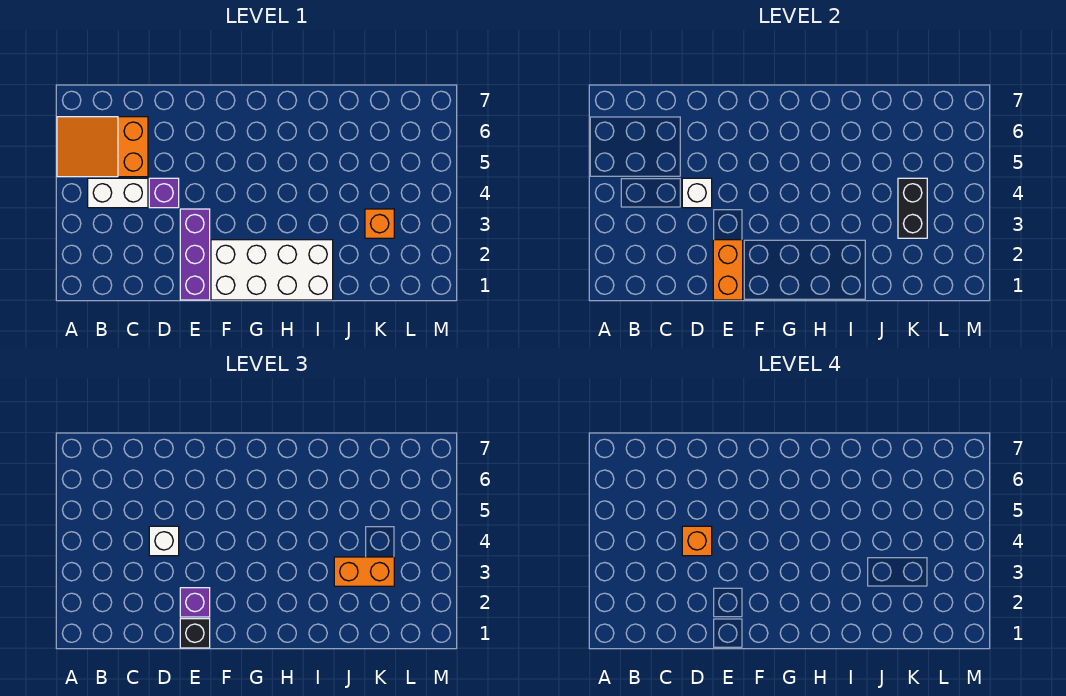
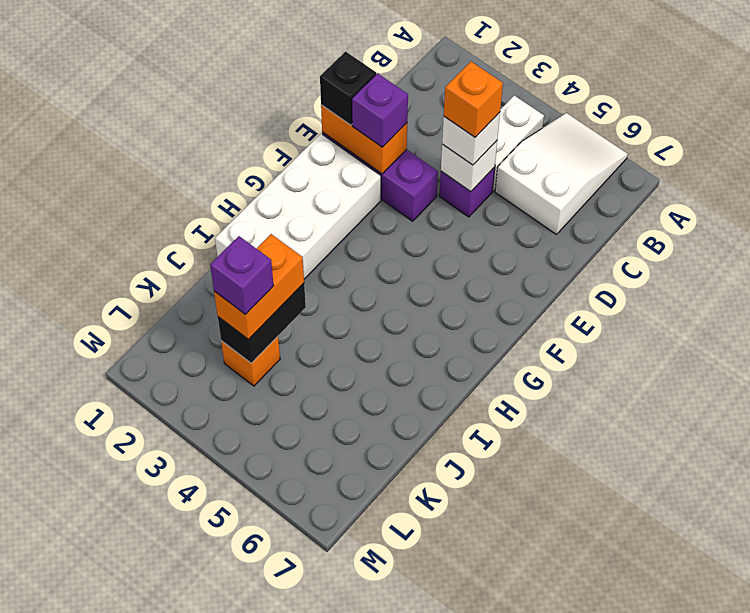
orange 2x3 slope [57,117,148,177] -> white 2x3 slope [495,113,628,235]
black 1x2 brick [898,178,927,238] -> black 1x2 brick turned to [218,283,306,363]
none -> purple 1x1 brick [210,236,274,315]

